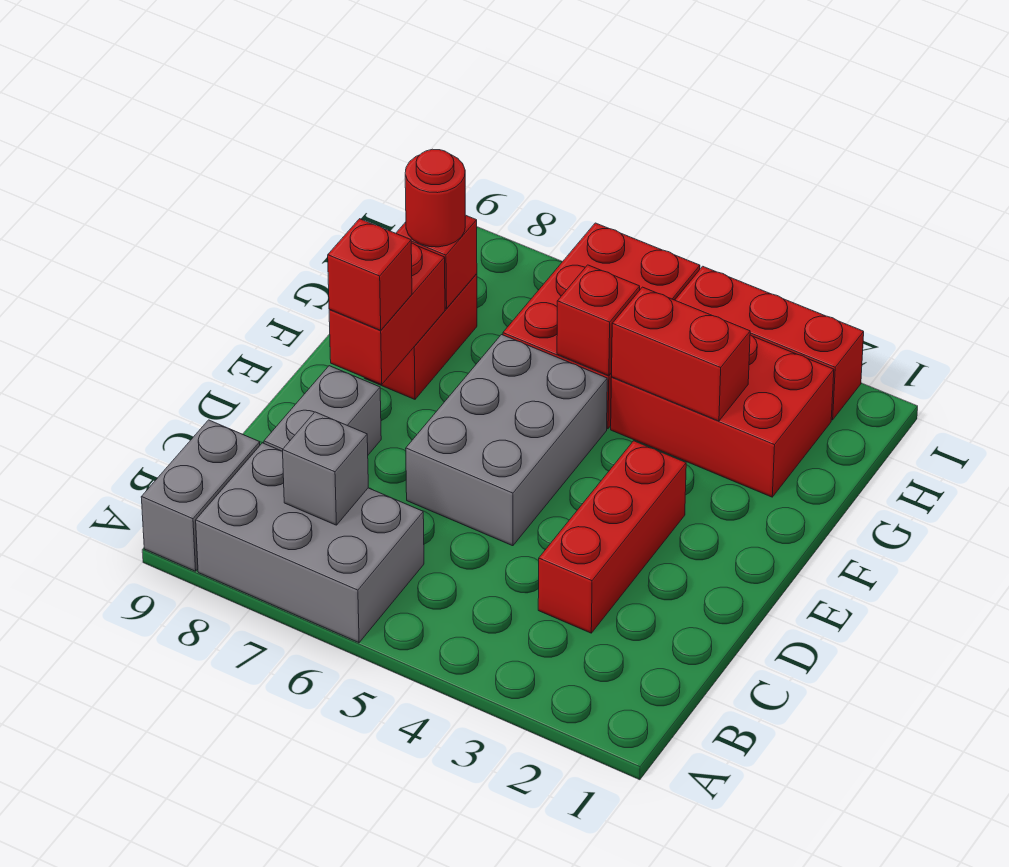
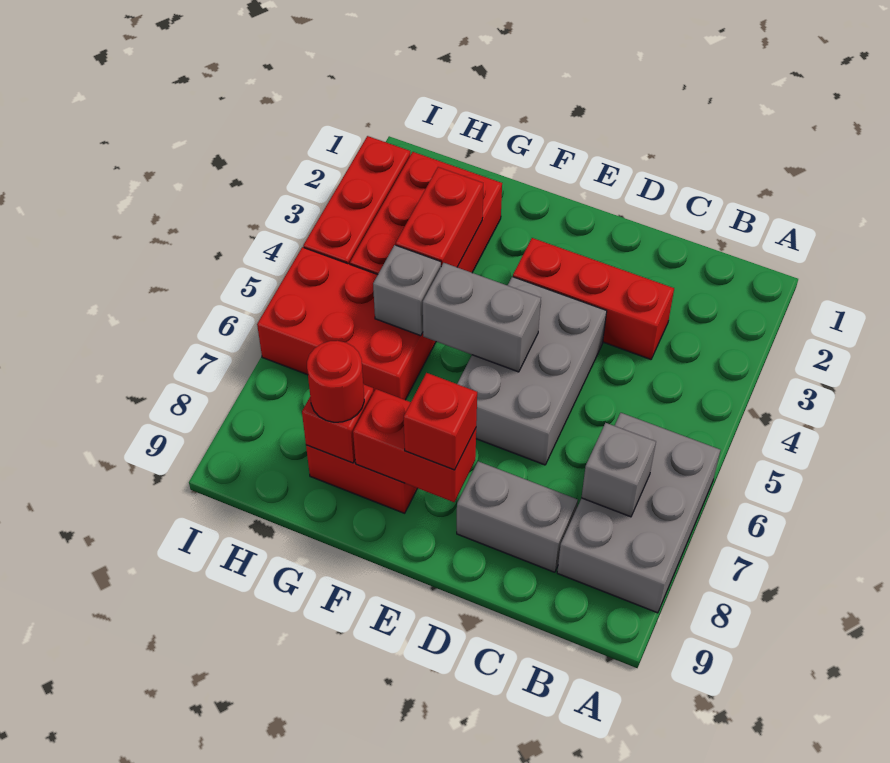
grey 1x2 brick [141,420,260,571] -> grey 1x2 brick moved to [423,263,541,372]
grey 2x3 brick [406,335,607,546] -> grey 2x3 brick turned to [457,277,607,465]
red 1x1 brick [557,265,640,376] -> grey 1x1 brick [373,245,441,336]

